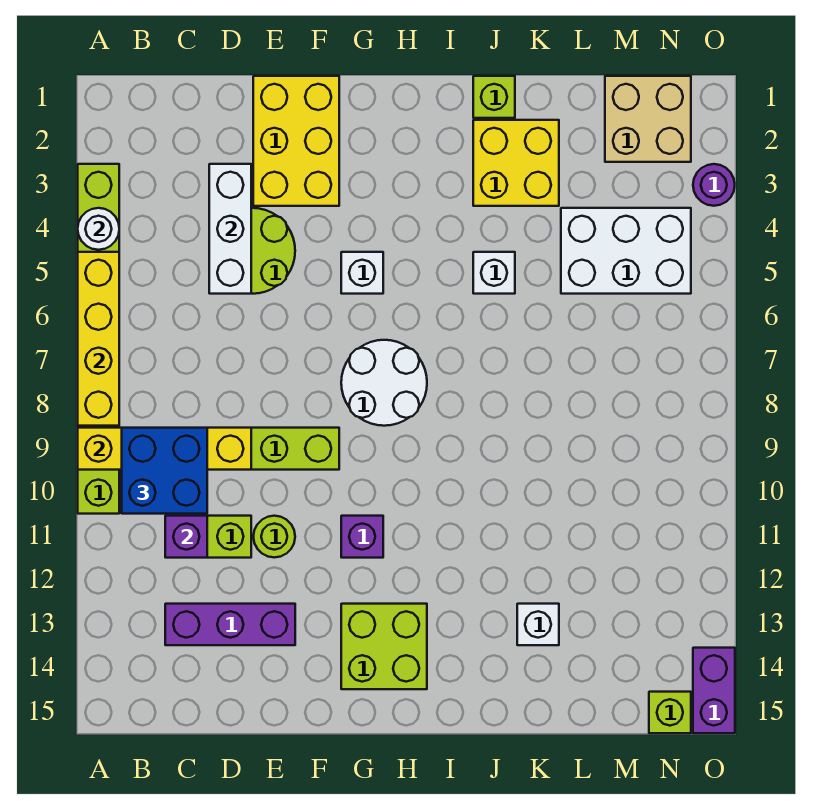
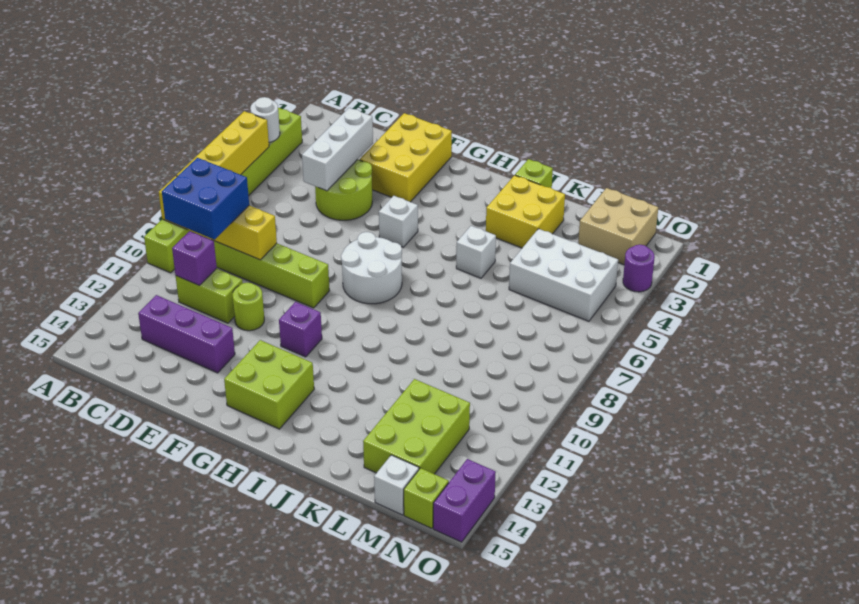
white 1x1 brick [517,604,559,645] -> white 1x1 brick moved to [374,455,419,515]
none -> lime 2x3 brick [363,379,470,474]

